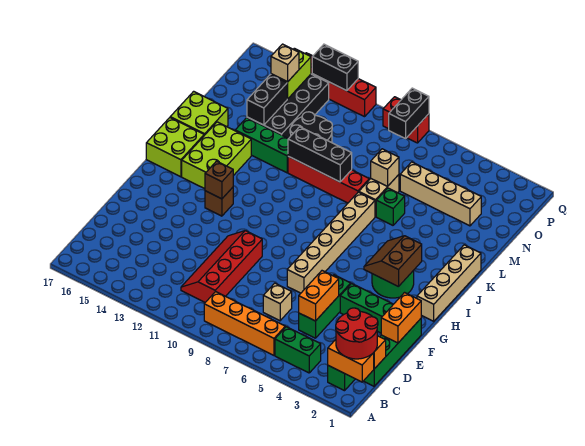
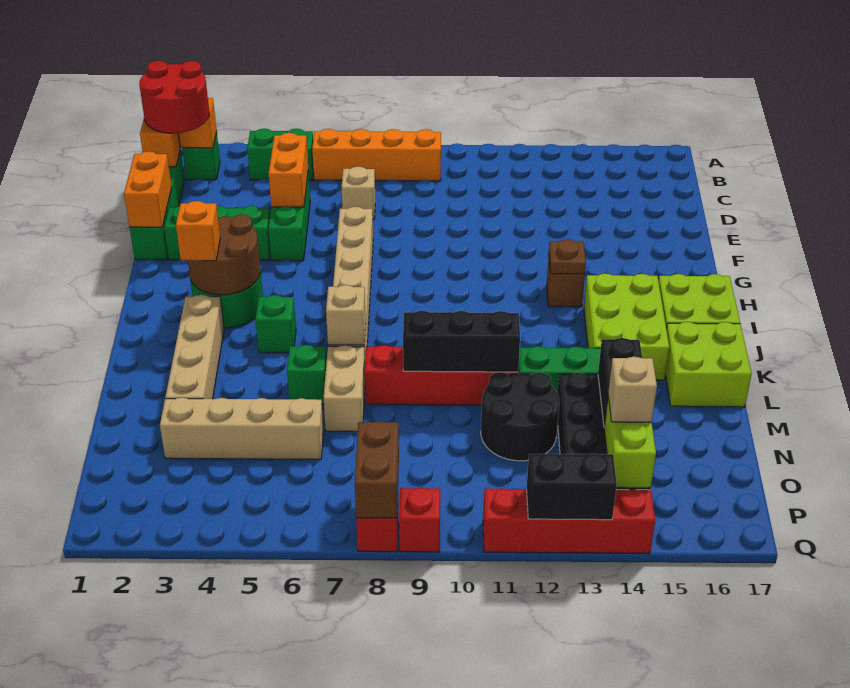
red 2x4 slope [181,231,262,302] -> none
tan 1x4 brick [417,245,481,321] -> tan 1x4 brick moved to [165,295,224,399]
brown 2x2 slope [364,236,422,287] -> brown 2x2 round brick [188,215,260,295]
brown 1x1 brick [205,161,233,199] -> brown 1x1 plate [549,239,586,274]
none -> orange 1x1 brick [176,201,220,261]
none -> green 1x1 brick [256,295,296,353]
tan 1x1 brick [371,149,399,187] -> tan 1x1 brick moved to [326,285,366,345]
black 1x2 brick [389,88,429,139] -> brown 1x2 brick [355,421,399,518]

